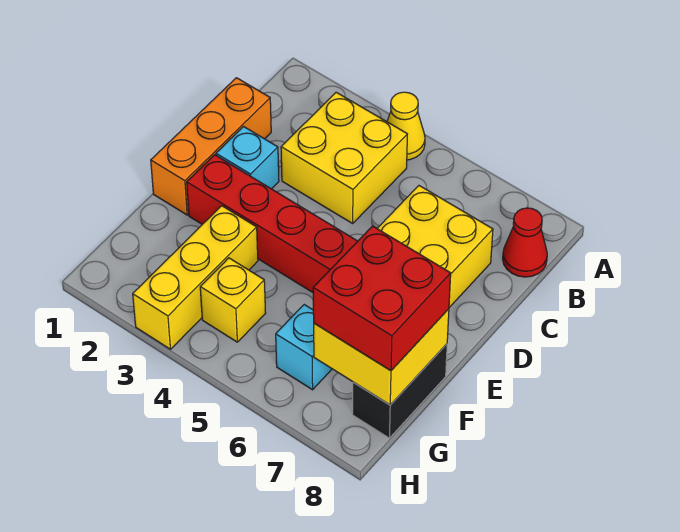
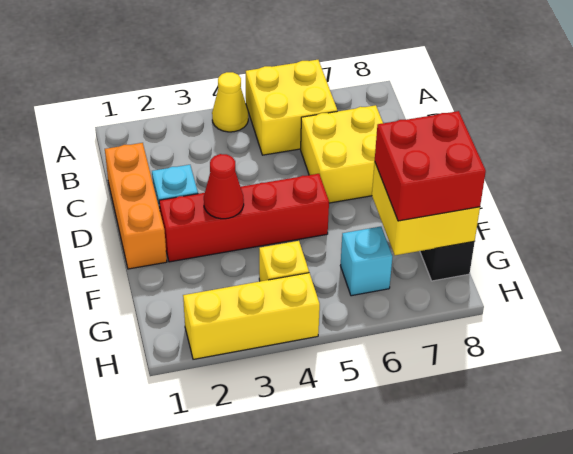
yellow 2x2 brick [281,92,407,223] -> yellow 2x2 brick moved to [246,60,337,155]
red 1x1 cone [503,208,547,277] -> red 1x1 cone moved to [204,154,244,219]
yellow 1x3 brick [133,206,258,349] -> yellow 1x3 brick turned to [183,273,320,359]

